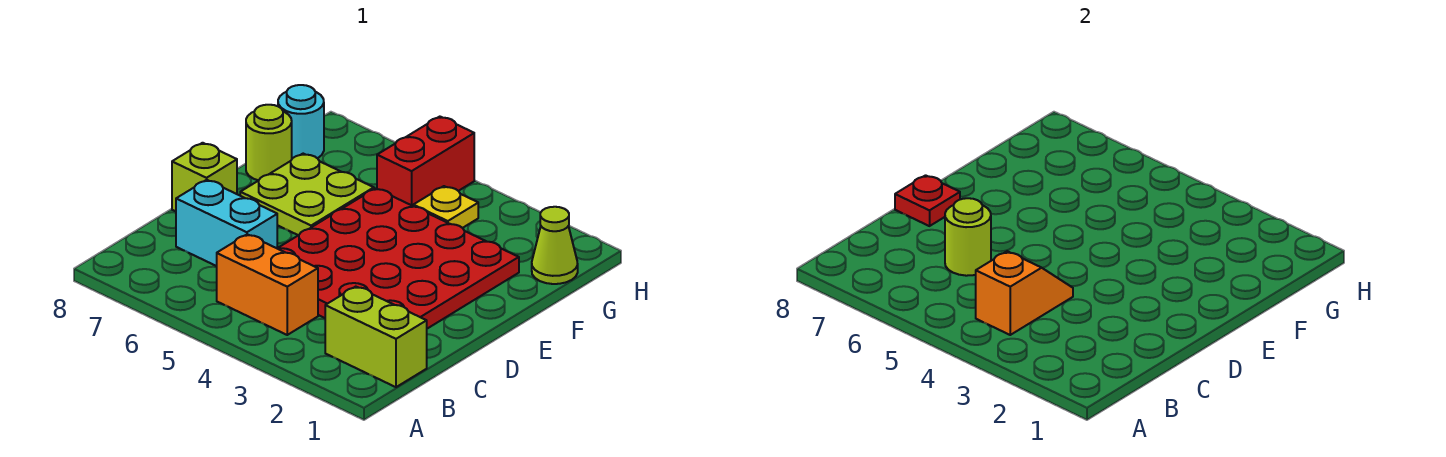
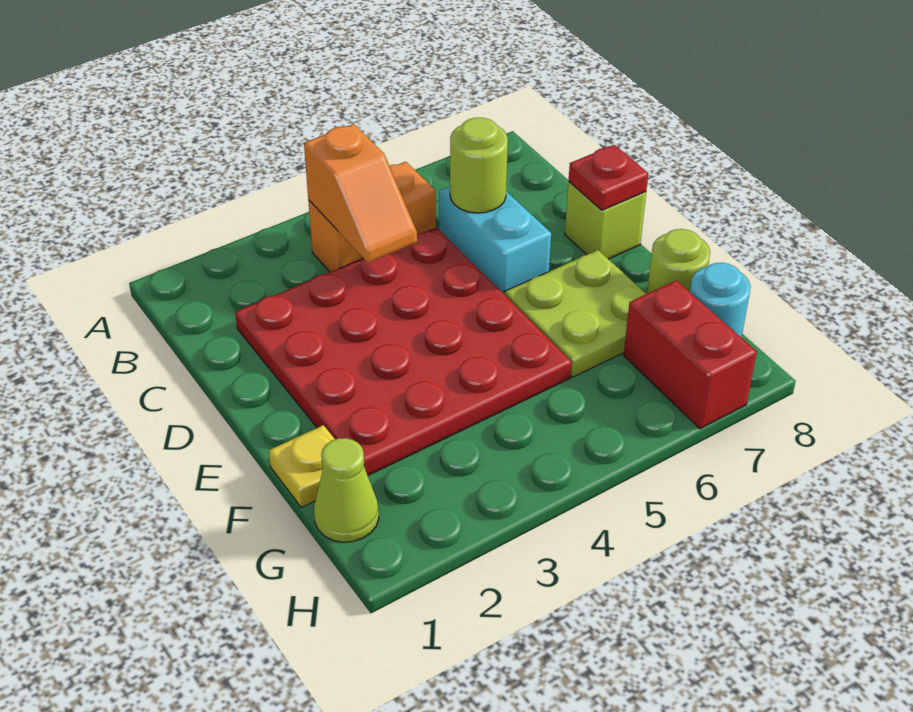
lime 1x2 brick [325,287,427,387] -> none
cyan 1x2 brick [176,180,277,266] -> cyan 1x2 brick turned to [439,187,551,294]
yellow 1x1 plate [413,186,478,228] -> yellow 1x1 plate moved to [269,425,335,507]
red 1x2 brick [377,117,474,206] -> red 1x2 brick moved to [624,280,757,429]

